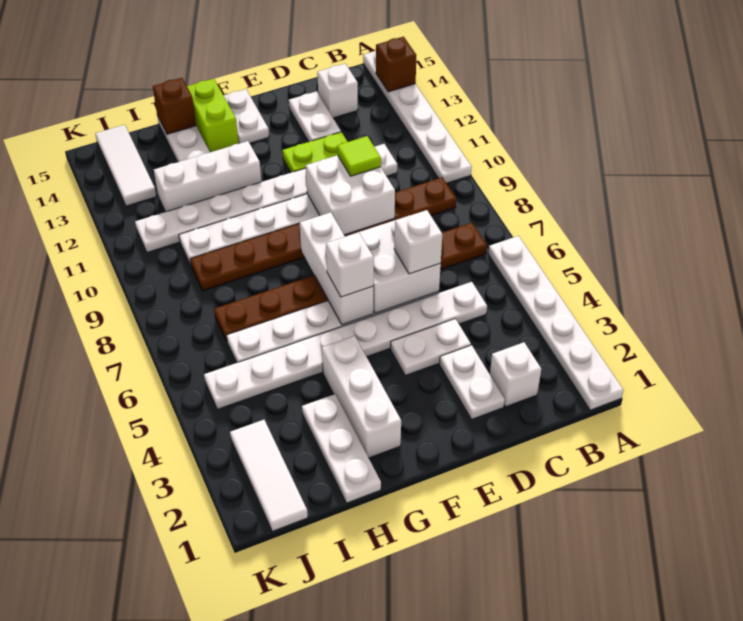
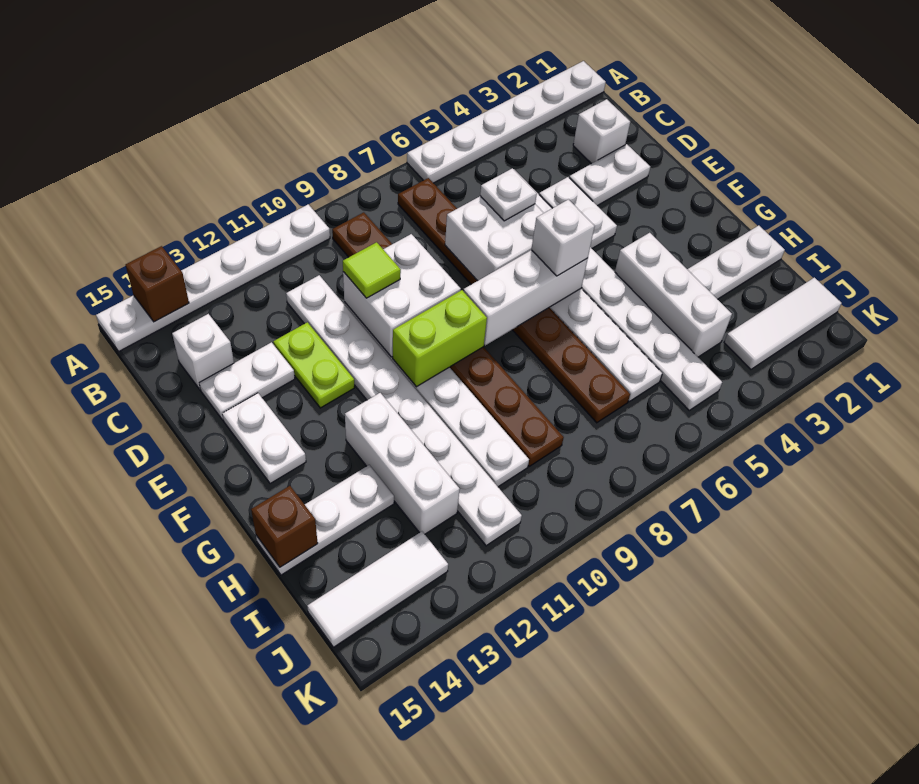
white 1x1 brick [394,210,442,274] -> white 1x1 plate [480,168,537,221]
white 1x2 plate [224,89,269,144] -> white 1x2 plate turned to [222,393,306,484]
white 1x3 brick [322,336,401,458] -> white 1x3 brick turned to [615,233,732,357]
lime 1x2 brick [187,79,239,152] -> lime 1x2 brick moved to [393,290,487,387]

